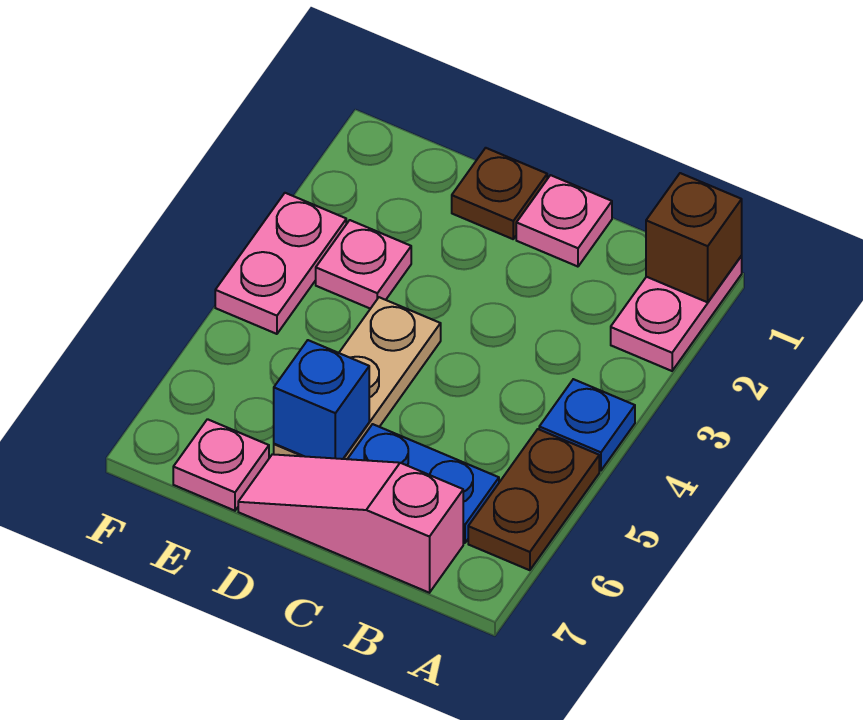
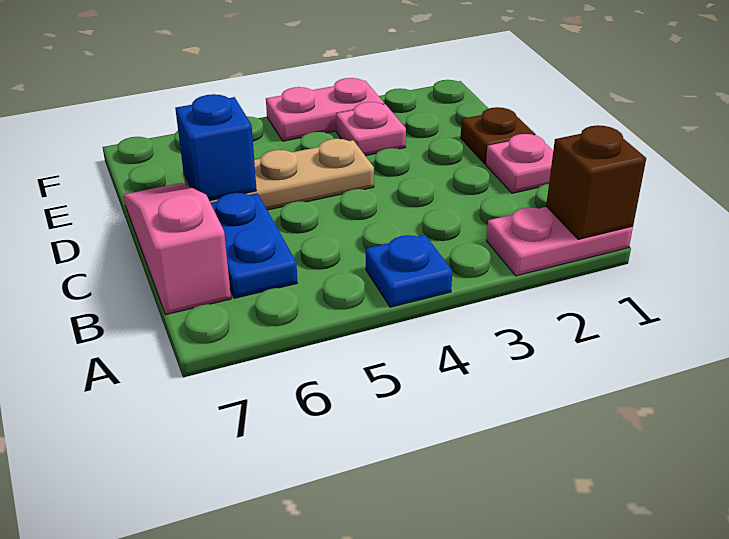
brown 1x2 plate [468,429,599,570] -> none
pink 1x1 plate [173,419,269,511] -> none

